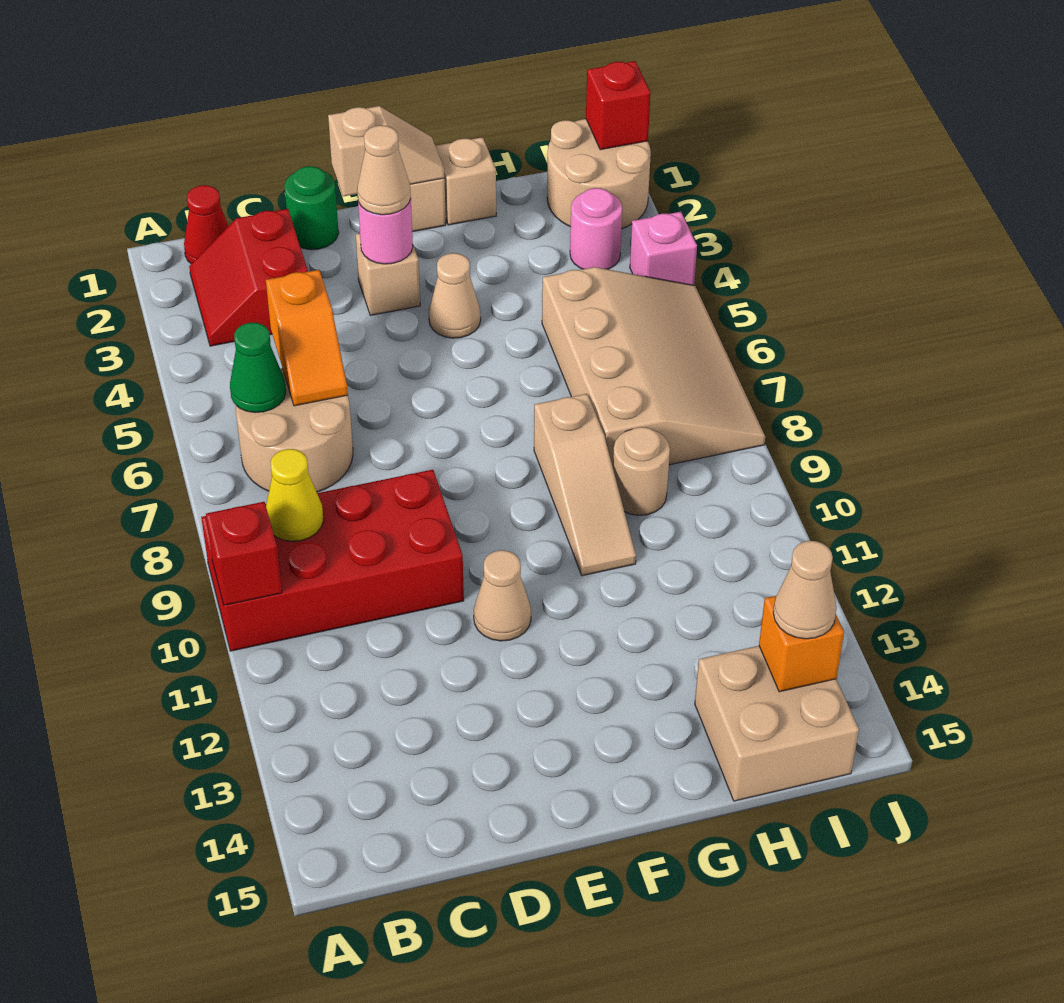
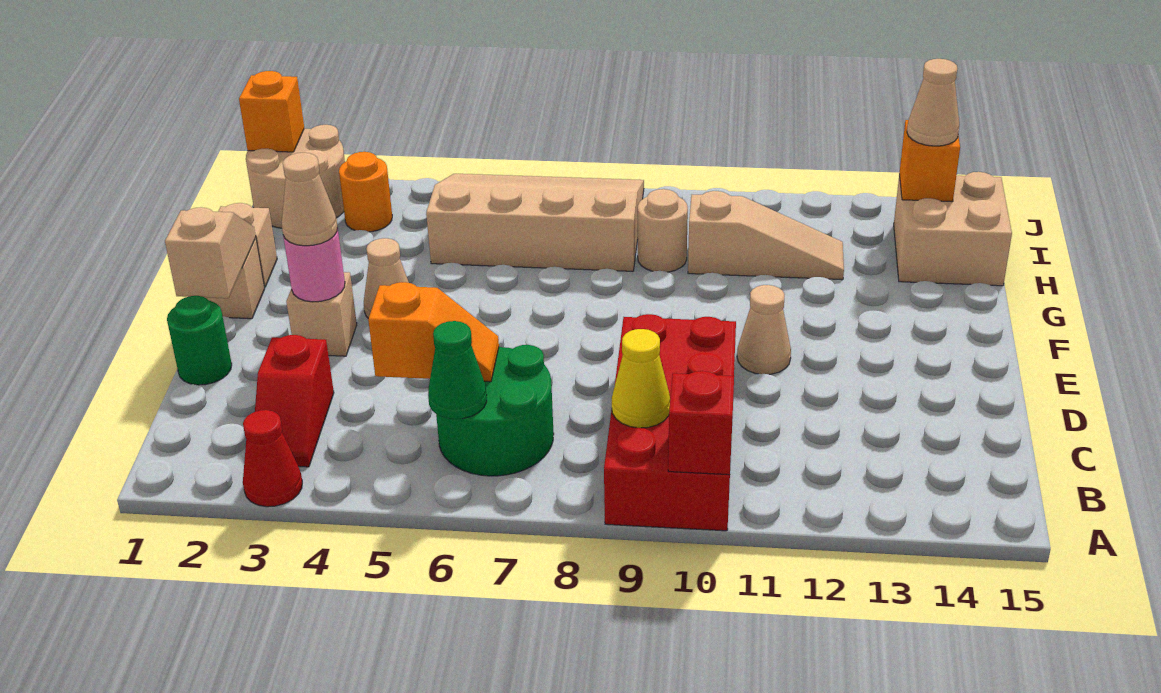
red 1x1 cone [184,185,228,264] -> red 1x1 cone moved to [243,410,302,507]
red 2x2 slope [189,209,308,346] -> red 1x2 slope [255,335,334,467]
tan 2x2 round brick [236,368,353,492] -> green 2x2 round brick [436,345,554,476]
tan 1x3 slope [534,394,636,576] -> tan 1x3 slope moved to [688,191,844,280]
pink 1x1 round brick [570,188,622,269] -> orange 1x1 round brick [339,152,392,232]
red 1x1 brick [586,61,651,150] -> orange 1x1 brick [239,71,304,152]
pink 1x1 brick [630,212,697,285] -> none

